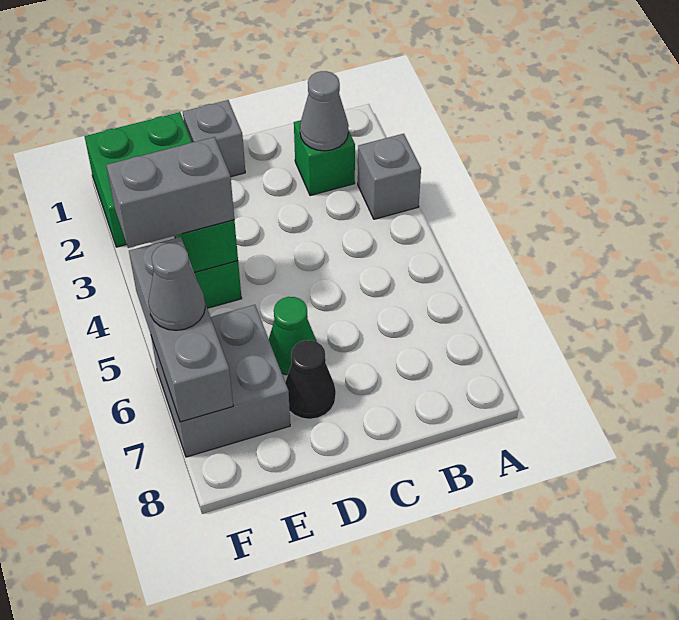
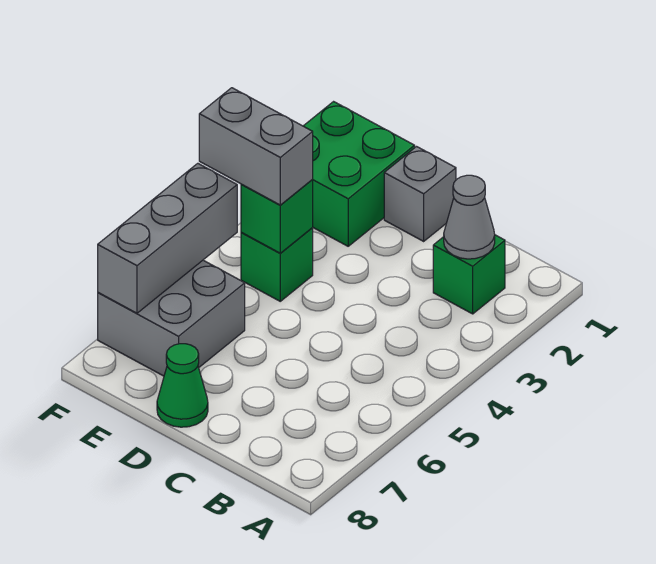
grey 1x1 brick [358,134,421,219] -> none
green 1x1 cone [269,297,317,375] -> green 1x1 cone moved to [157,344,208,427]
black 1x1 cone [285,340,336,419] -> none
grey 1x1 cone [148,243,205,330] -> none

